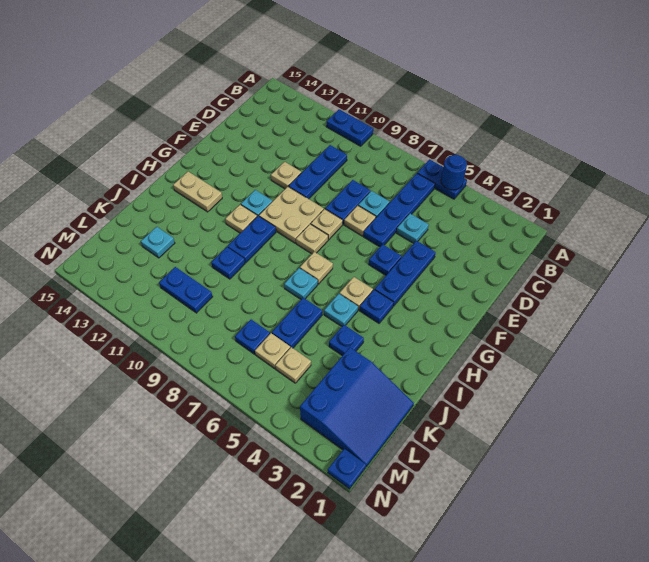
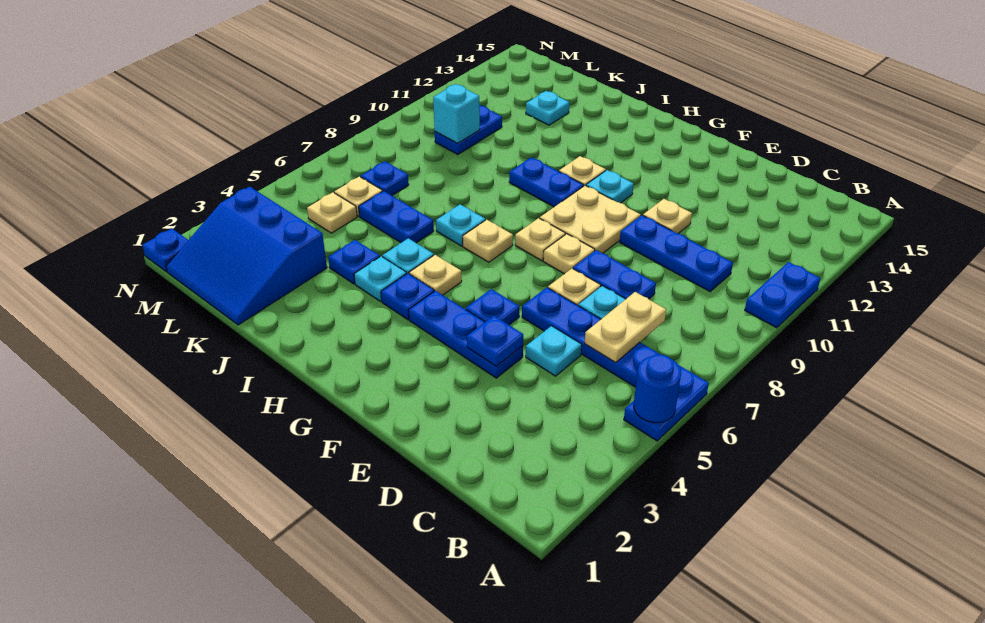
tan 1x2 plate [173,172,222,212] -> tan 1x2 plate moved to [585,292,666,363]
none -> cyan 1x1 plate [354,256,407,301]
blue 1x1 plate [211,247,245,279] -> blue 1x1 plate moved to [467,316,523,367]
none -> cyan 1x1 brick [433,84,480,143]

